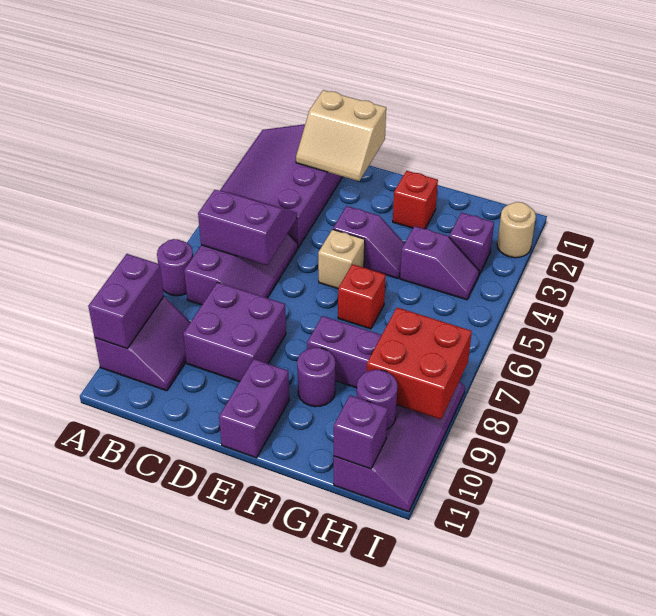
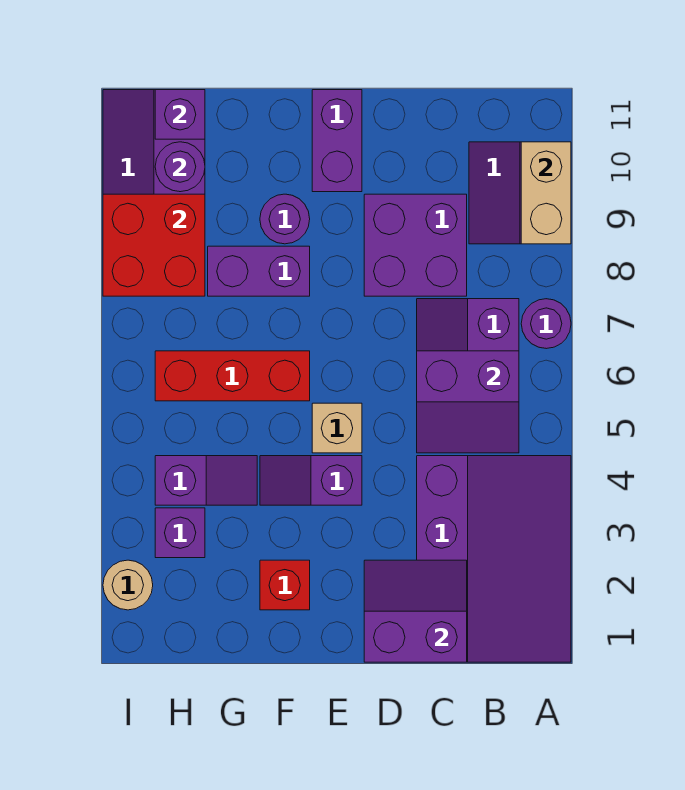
purple 1x2 brick [88,254,164,348] -> tan 1x2 brick [521,142,571,244]
tan 2x2 slope [296,90,386,181] -> purple 2x2 slope [364,560,467,662]
red 1x1 brick [338,264,386,329] -> red 1x3 brick [155,351,310,401]
purple 1x2 slope [400,226,479,300] -> purple 1x2 slope turned to [155,456,257,505]

